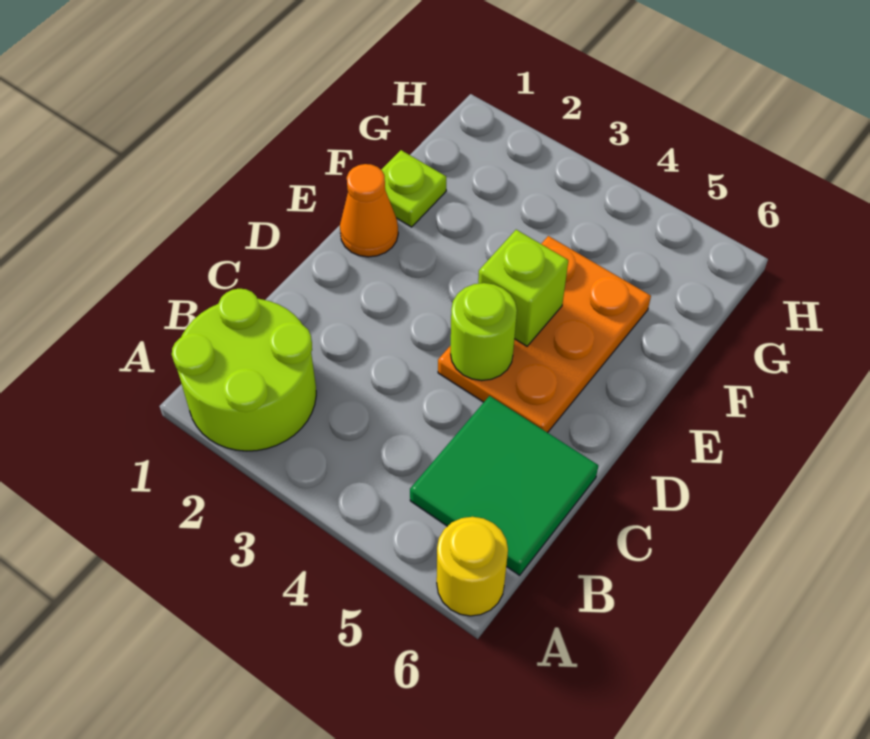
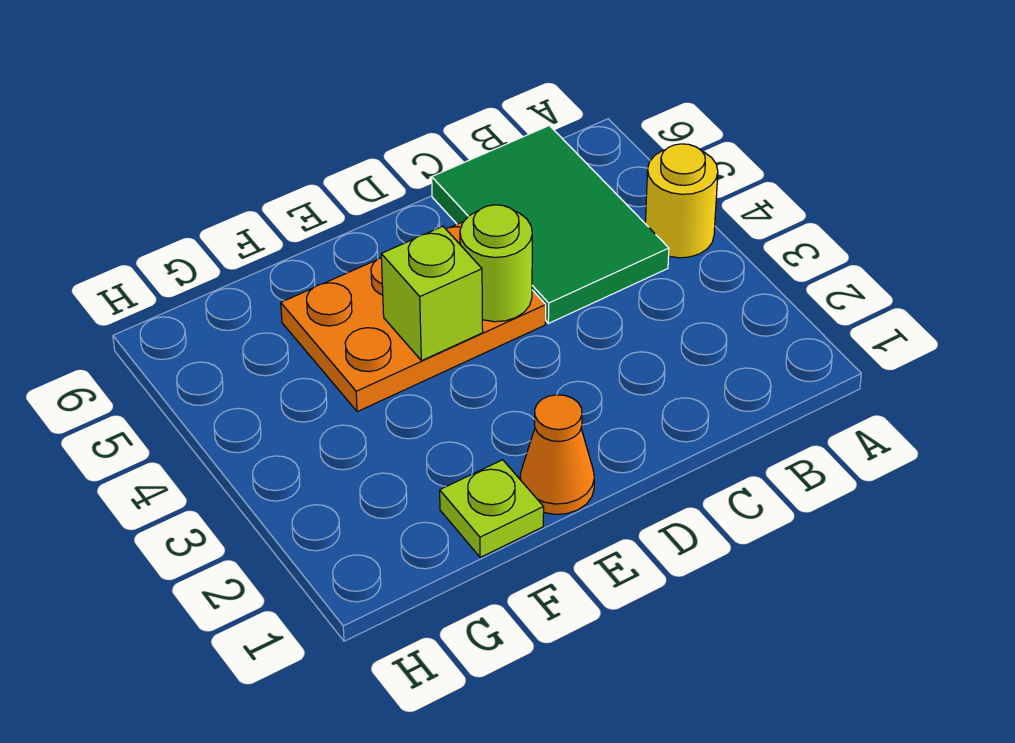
lime 2x2 round brick [172,289,316,451] -> none
yellow 1x1 round brick [437,517,508,616] -> yellow 1x1 round brick moved to [645,144,718,258]
green 2x2 tile [410,396,598,575] -> green 2x3 tile [432,126,669,323]

